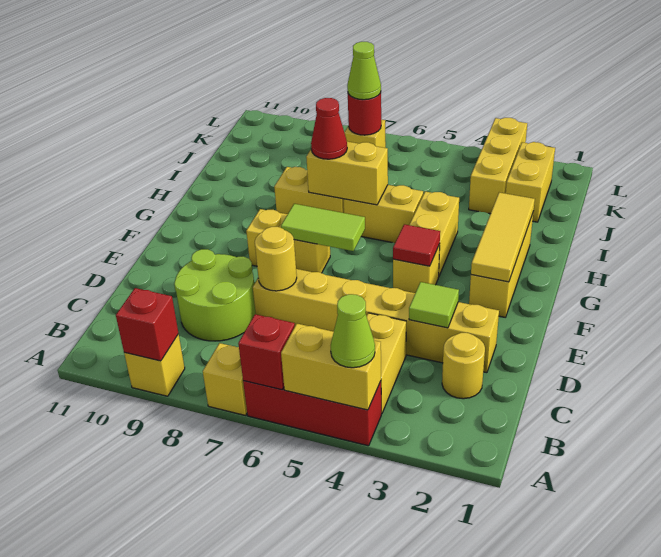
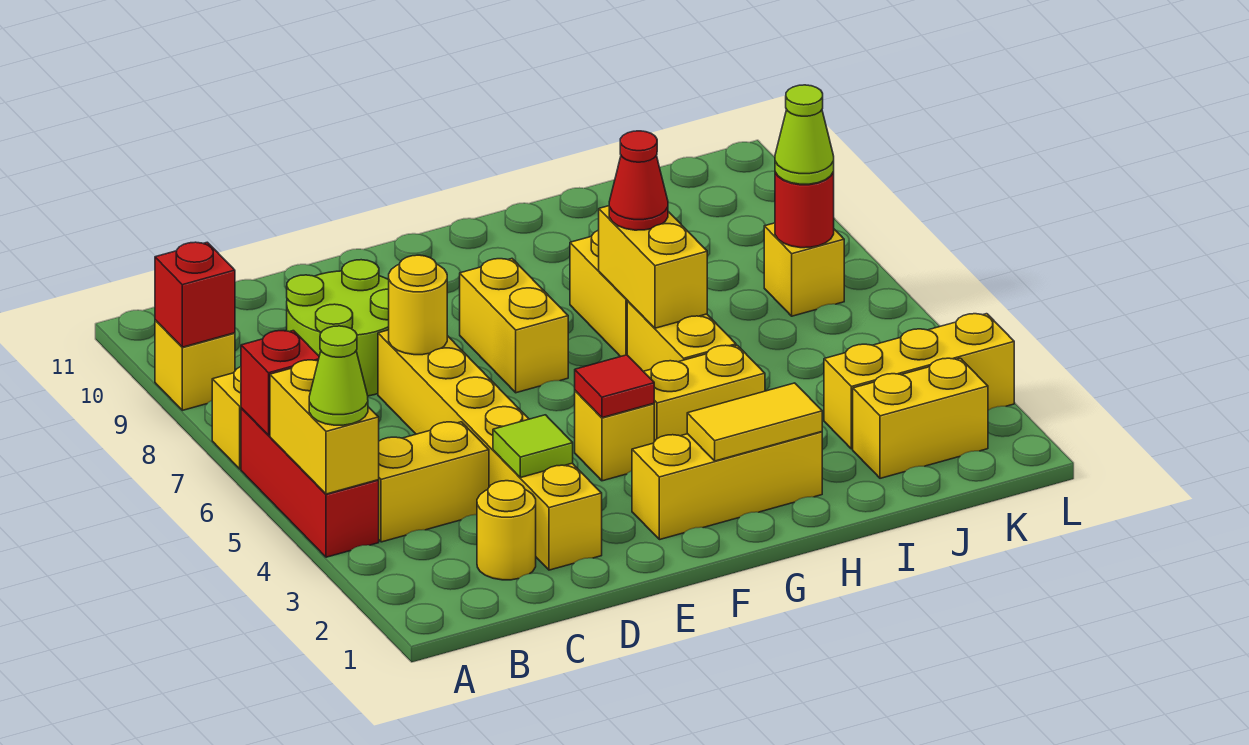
yellow 1x3 tile [471,192,535,282] -> yellow 1x2 tile [687,383,822,461]
lime 1x2 tile [281,204,365,251] -> none

